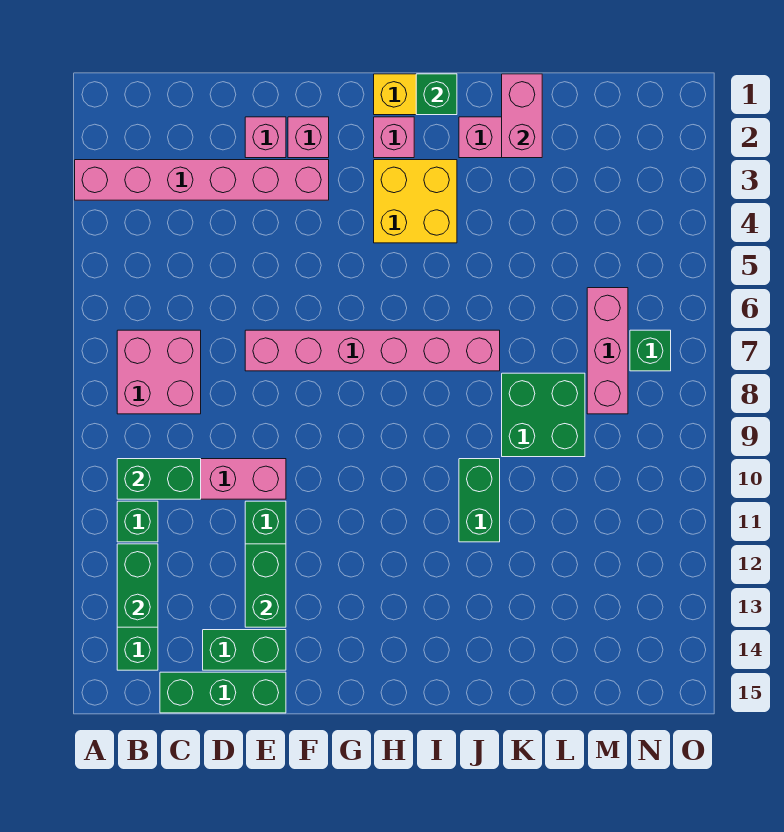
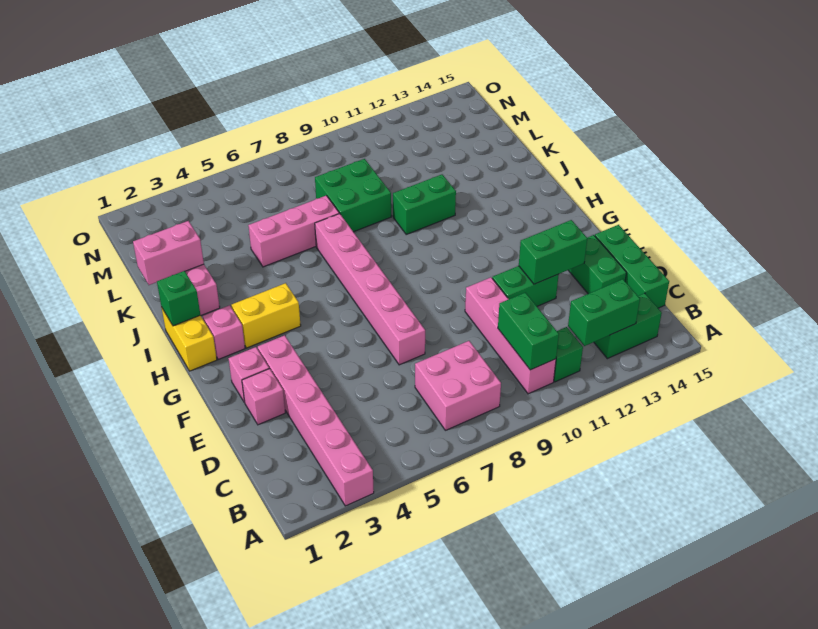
yellow 2x2 brick [374,160,457,243] -> yellow 1x2 brick [231,283,301,348]
pink 1x3 brick [587,288,628,414] -> pink 1x3 brick moved to [248,196,339,267]
green 1x1 brick [630,330,671,371] -> none

